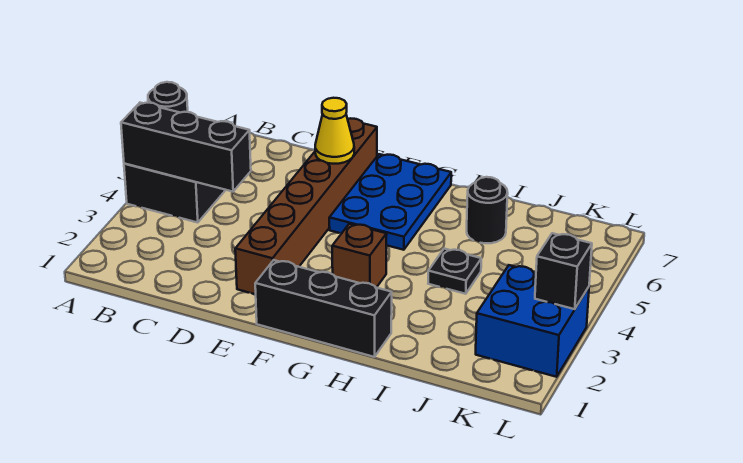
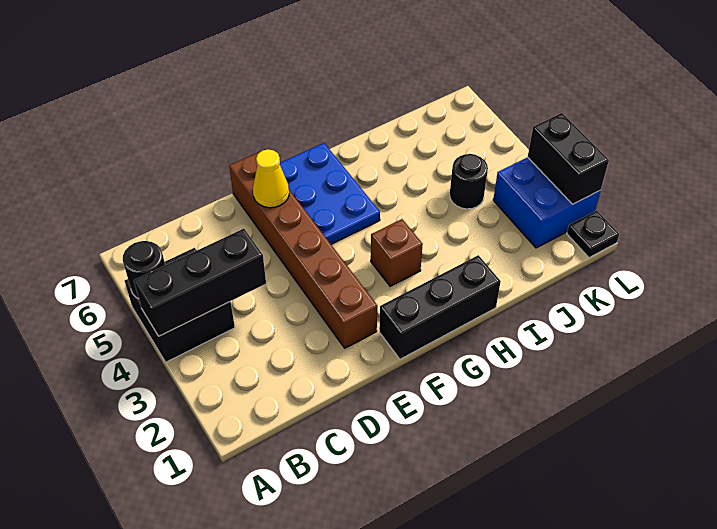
black 1x1 plate [428,249,481,294] -> black 1x1 plate moved to [567,211,619,258]
black 1x1 round brick [467,177,508,243] -> black 1x1 round brick moved to [450,154,488,209]
black 1x1 brick [535,233,592,309] -> black 1x2 brick [528,113,609,204]

